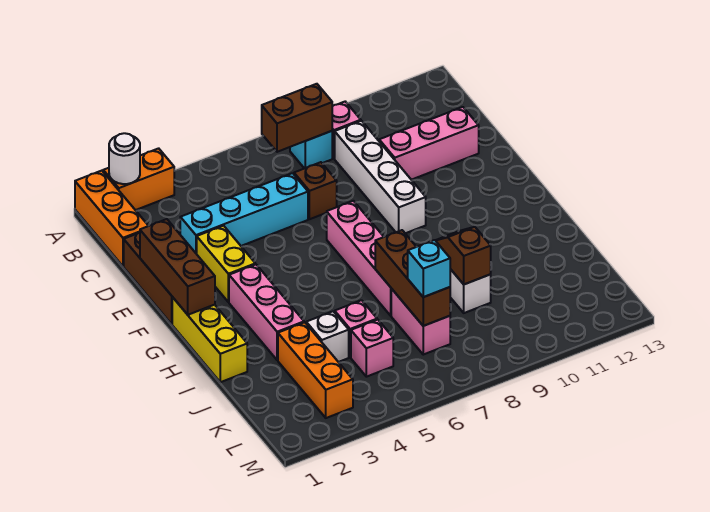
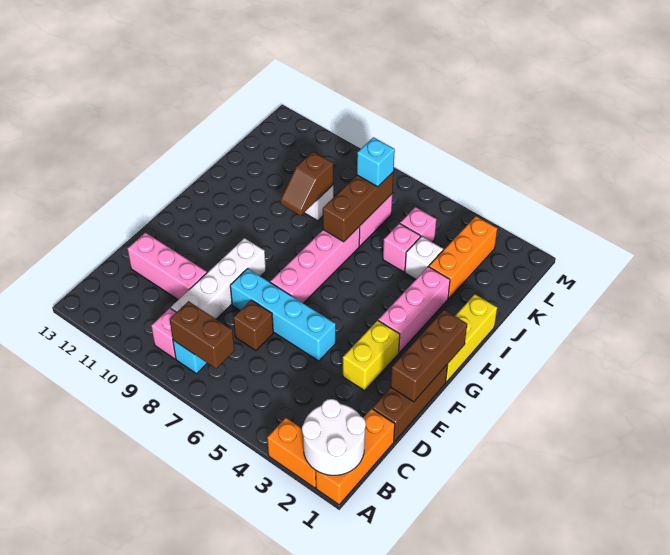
white 1x1 round brick [109,133,140,184] -> white 2x2 round brick [302,399,366,475]
cyan 1x4 brick [180,173,308,254] -> cyan 1x4 brick moved to [230,269,336,361]

